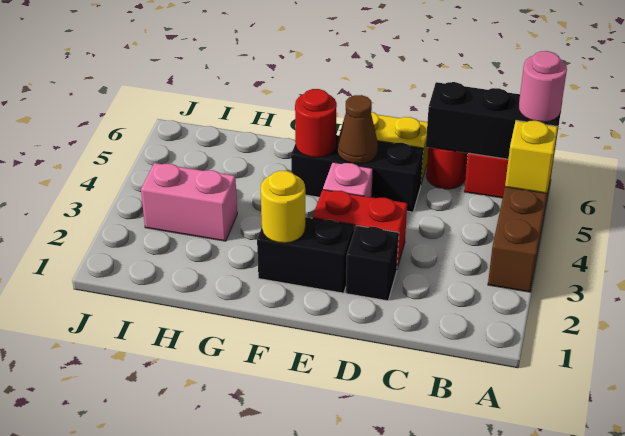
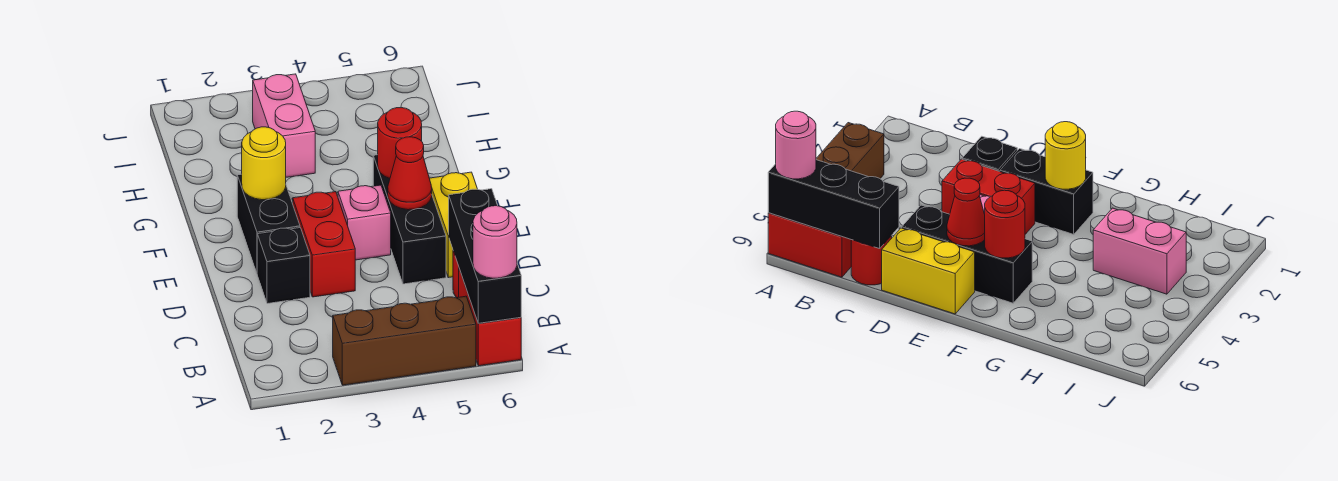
yellow 1x1 brick [505,120,558,193] -> none
brown 1x1 cone [337,95,378,164] -> red 1x1 cone [388,137,432,210]

